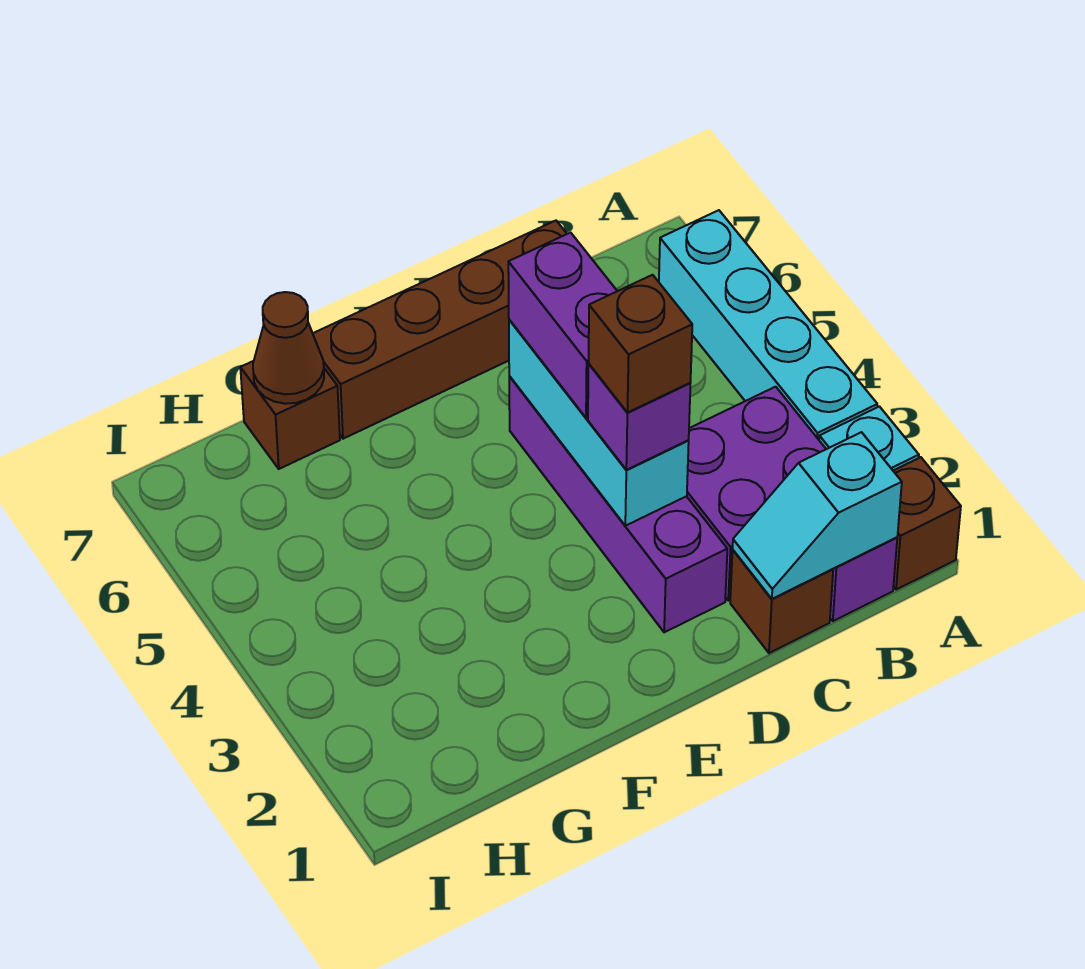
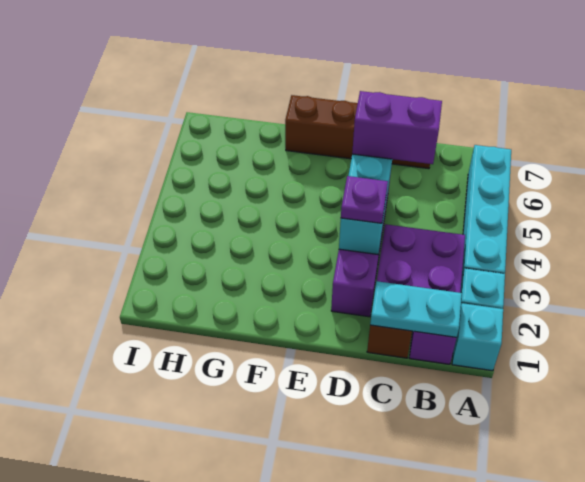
brown 1x1 brick [893,457,961,590] -> cyan 1x1 brick [452,303,503,371]
cyan 1x2 slope [733,432,902,599] -> cyan 1x2 plate [370,281,462,337]
purple 1x1 brick [588,364,690,470] -> purple 1x1 plate [341,176,388,223]
brown 1x1 brick [589,275,692,413] -> none
purple 1x2 brick [508,233,617,418] -> purple 1x2 brick turned to [352,91,442,164]
brown 1x1 brick [240,361,340,469] -> none
brown 1x1 cone [253,292,324,404] -> none

